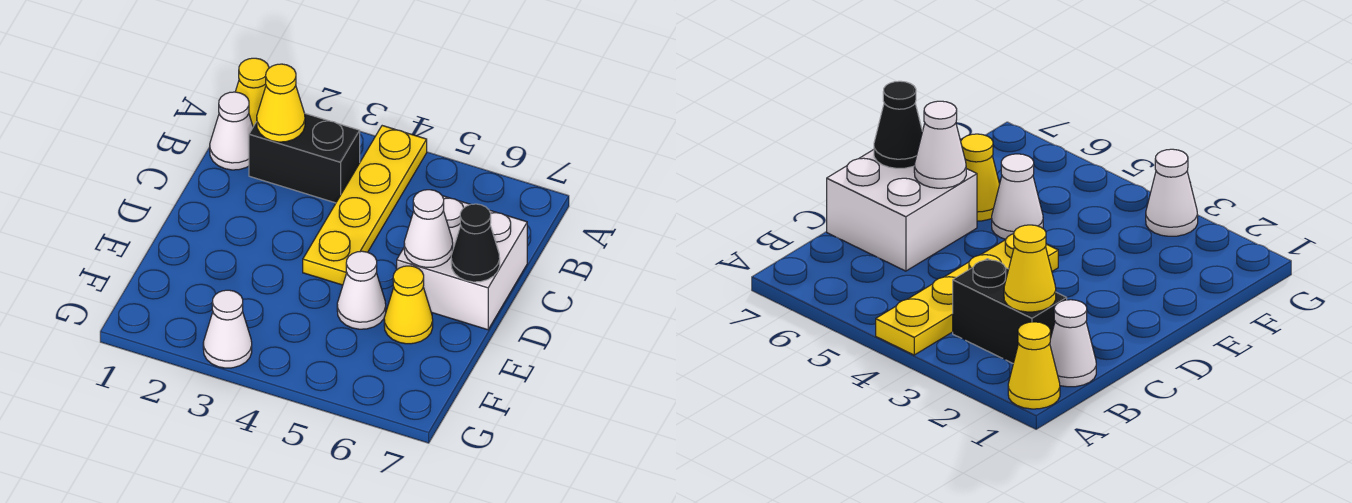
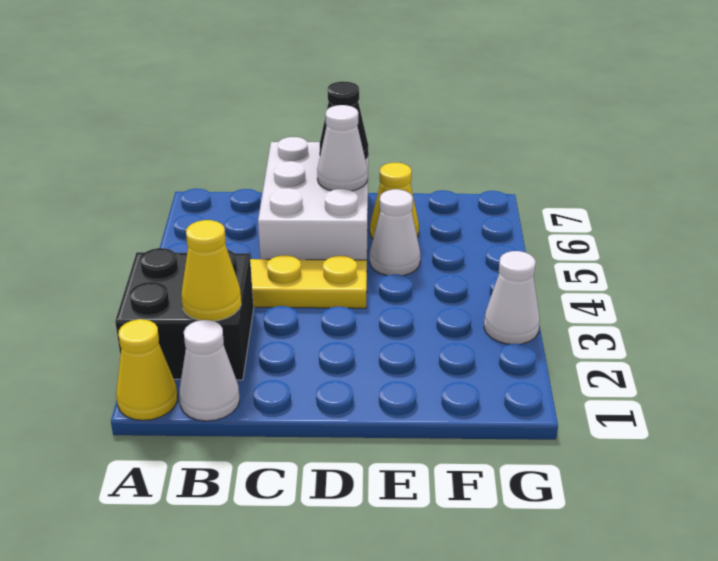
black 1x2 brick [249,114,360,203] -> black 2x2 brick [115,248,254,380]
white 2x2 brick [397,196,527,330] -> white 2x3 brick [258,137,368,260]

